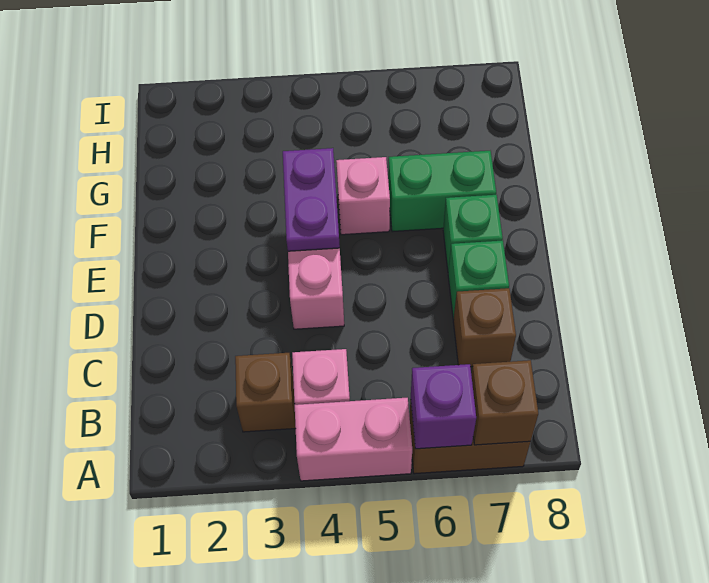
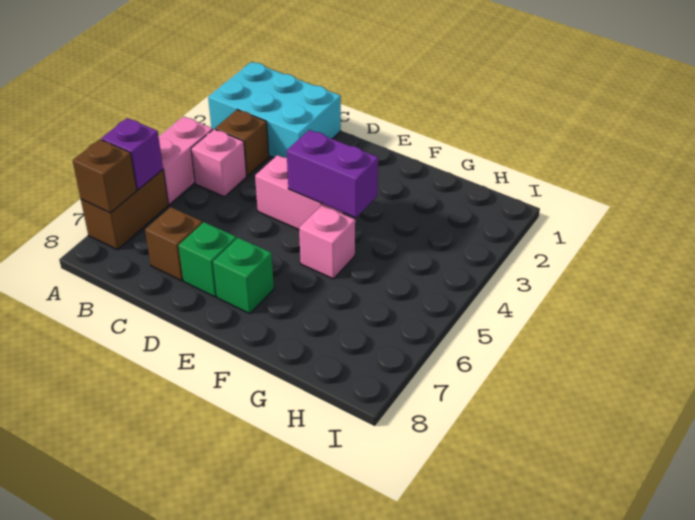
none -> cyan 2x3 brick [208,62,341,158]
purple 1x2 plate [283,148,340,251] -> purple 1x2 brick [287,130,378,218]
green 1x2 brick [388,151,496,232] -> none

